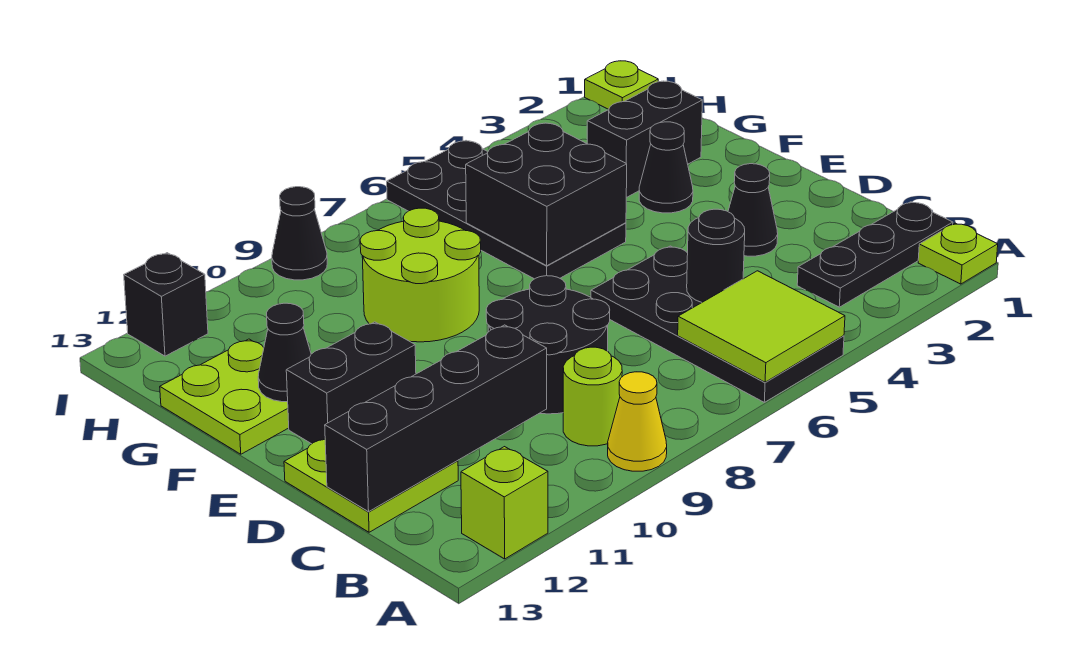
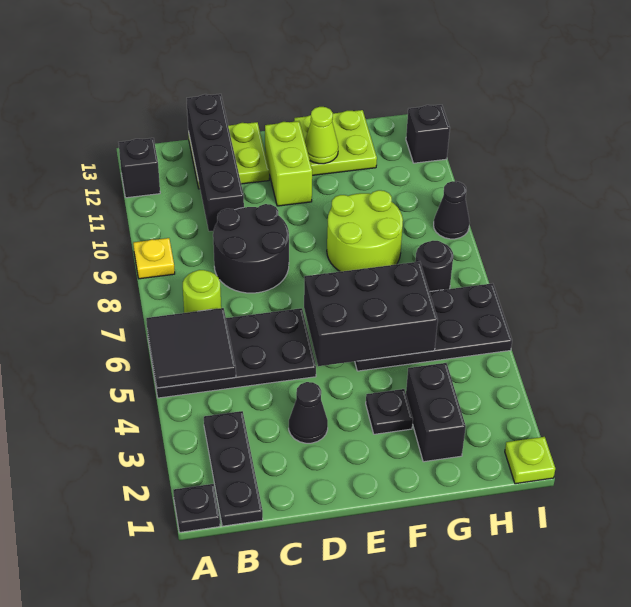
lime 1x1 plate [918,223,998,284] -> black 1x1 plate [173,484,220,532]
lime 2x2 tile [678,271,845,382] -> black 2x2 tile [146,308,236,388]
yellow 1x1 cone [608,372,667,471] -> yellow 1x1 plate [133,238,175,279]
lime 1x1 brick [461,447,548,559] -> black 1x1 brick [119,138,160,198]
lime 1x1 round brick [563,347,622,446] -> lime 1x1 round brick moved to [183,270,221,313]
black 1x1 round brick [687,209,745,302] -> black 1x1 round brick moved to [415,241,453,292]
black 1x2 brick [286,322,416,444] -> lime 1x2 brick [265,121,312,206]
black 1x1 cone [639,122,693,213] -> black 1x1 plate [366,389,413,434]
black 2x2 brick [466,123,627,266] -> black 2x3 brick [304,262,438,366]
black 1x1 cone [258,303,311,402] -> lime 1x1 cone [305,107,338,164]

